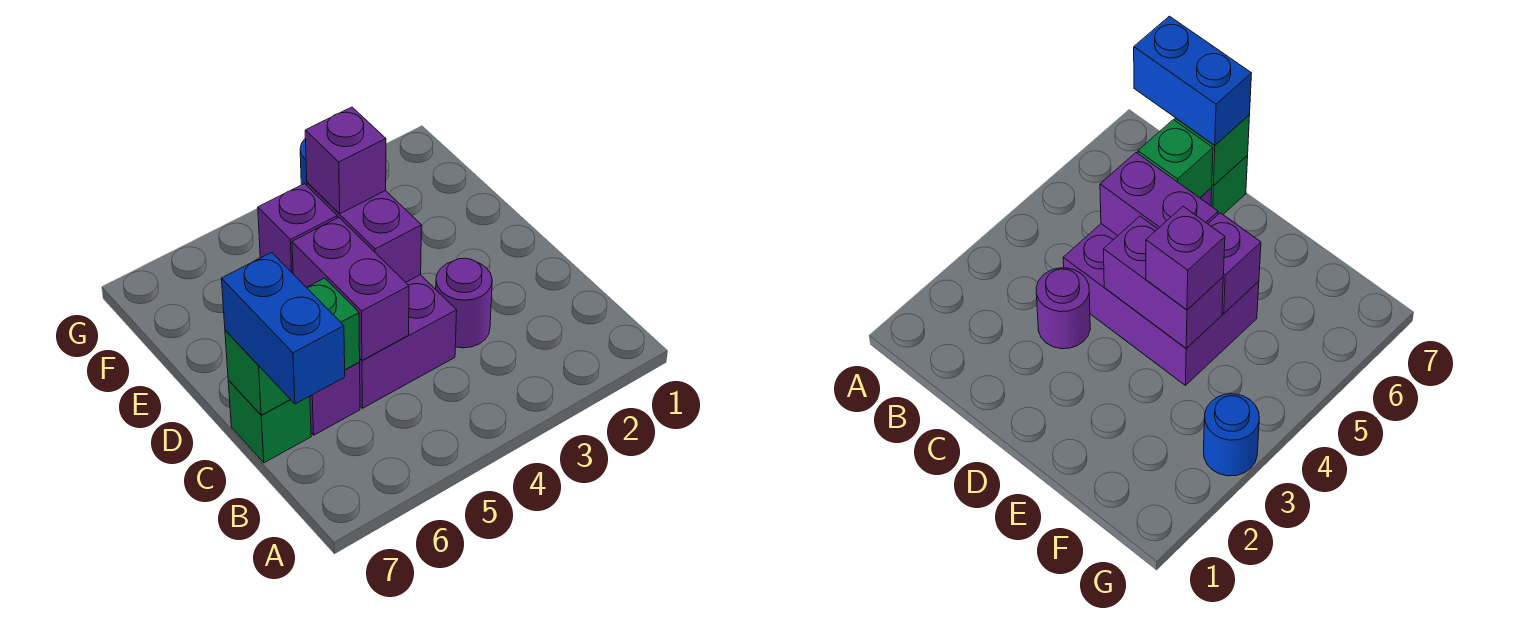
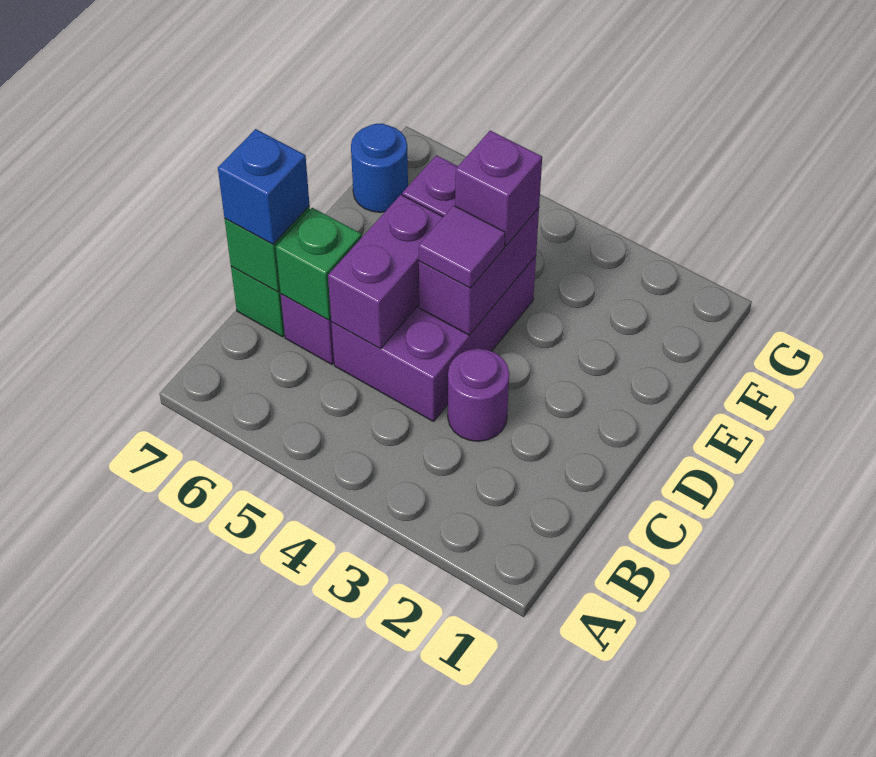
blue 1x2 brick [221,252,345,404] -> blue 1x1 brick [218,129,310,244]
none -> purple 1x1 tile [419,206,505,288]
blue 1x1 round brick [1204,394,1259,476] -> blue 1x1 round brick moved to [351,124,408,212]

